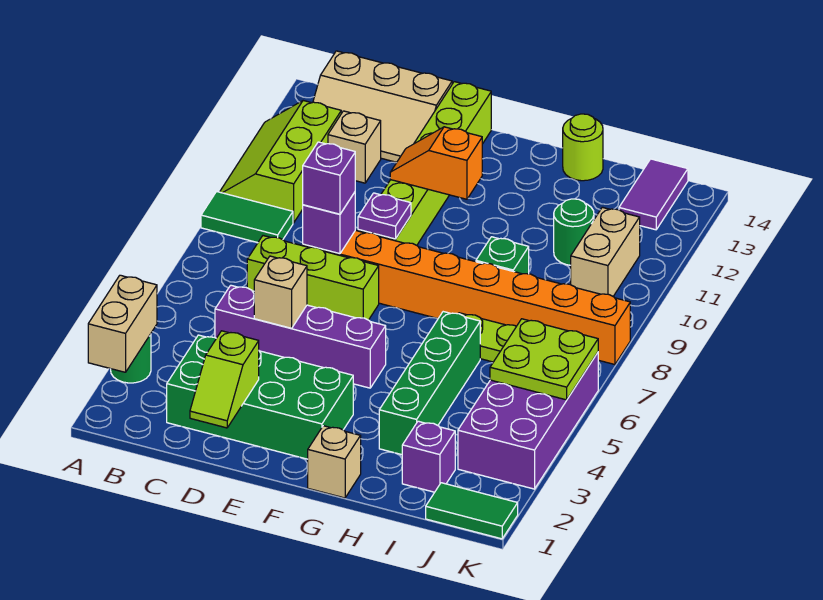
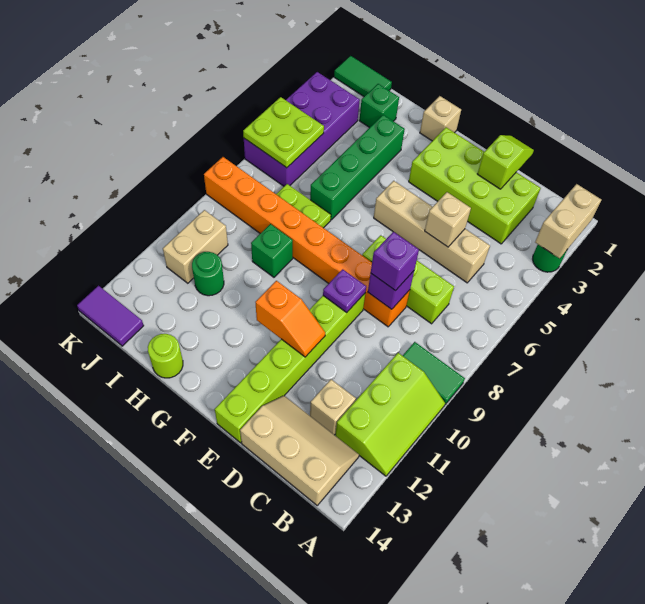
green 2x4 brick [167,335,353,459] -> lime 2x4 brick [409,127,541,244]
purple 1x4 brick [215,285,386,388] -> tan 1x4 brick [374,181,490,283]
purple 1x1 brick [402,421,455,492] -> green 1x1 brick [359,84,399,128]
purple 1x2 tile [619,159,688,230] -> purple 1x2 tile turned to [77,286,144,346]

